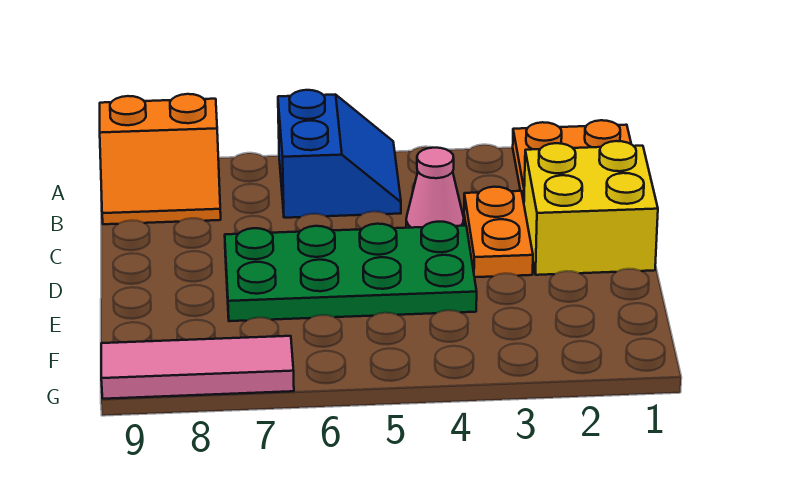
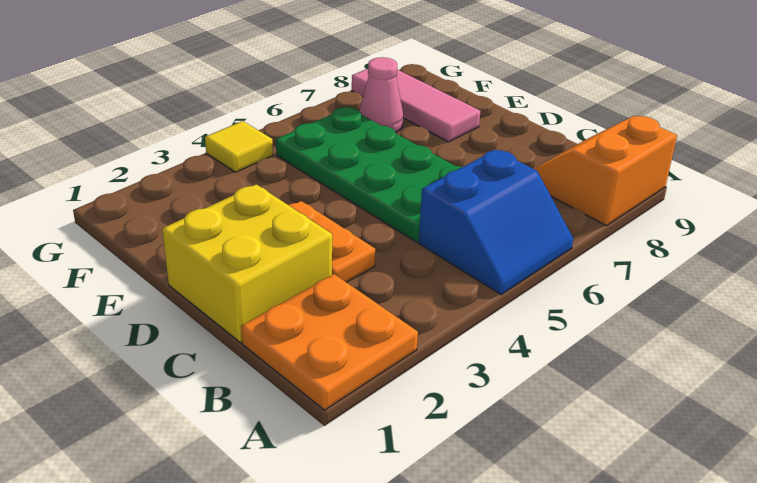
blue 2x2 slope [278,90,401,218] -> blue 2x2 slope turned to [419,150,573,294]
pink 1x1 cone [406,148,464,228] -> pink 1x1 cone moved to [360,57,403,132]
green 2x4 plate [225,222,477,321] -> green 2x4 plate turned to [276,107,462,242]
none -> yellow 1x1 tile [205,121,273,172]
pink 1x3 tile [101,336,294,399] -> pink 1x3 tile turned to [352,69,480,142]

